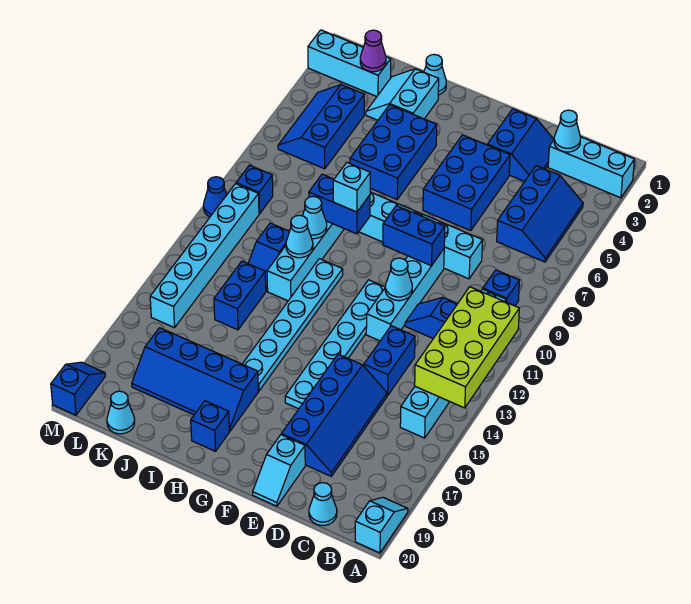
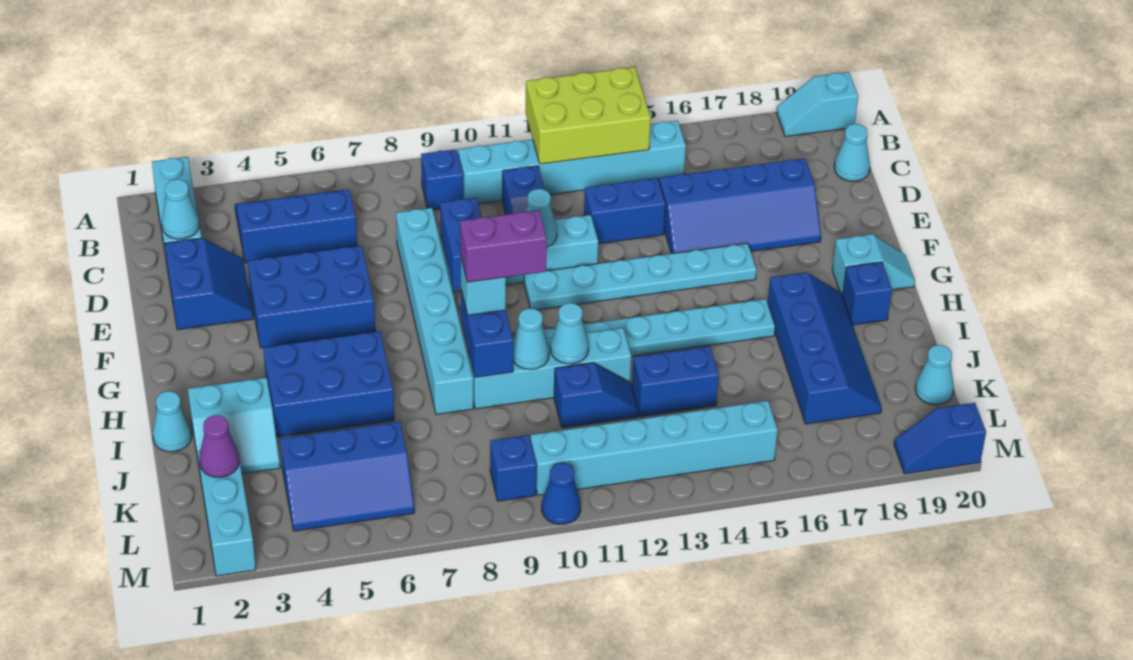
lime 2x4 brick [415,287,519,408] -> lime 2x3 brick [526,67,651,164]
blue 2x2 slope [487,109,554,181] -> blue 2x2 slope turned to [165,238,253,330]
blue 2x4 slope [281,354,387,476] -> blue 2x4 slope turned to [659,158,821,254]
cyan 1x2 slope [253,435,305,506] -> cyan 1x2 slope moved to [832,234,915,296]
none -> purple 1x2 brick [460,210,547,282]

